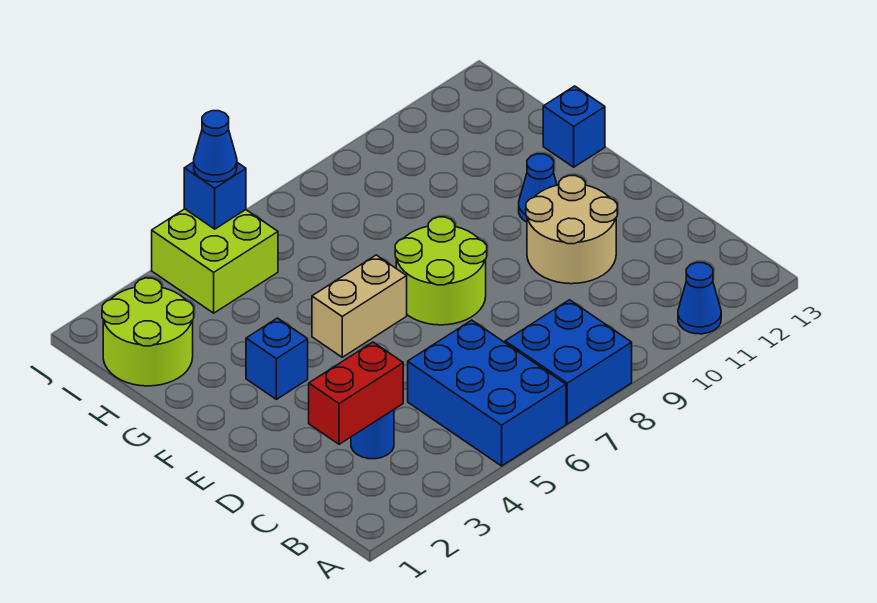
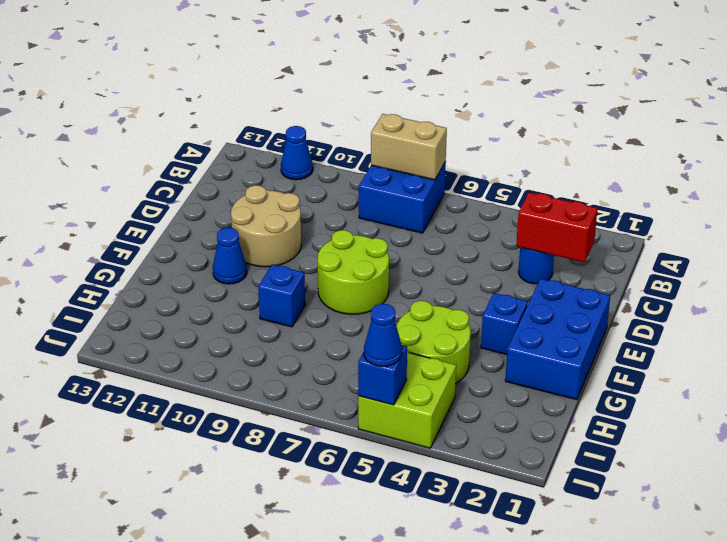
blue 2x3 brick [408,320,566,466] -> blue 2x3 brick moved to [505,279,610,400]
tan 1x2 brick [312,255,407,357] -> tan 1x2 brick moved to [371,114,447,180]
blue 1x1 brick [543,86,605,167] -> blue 1x1 brick moved to [258,265,305,327]
lime 2x2 round brick [102,278,194,386] -> lime 2x2 round brick moved to [397,301,471,383]

